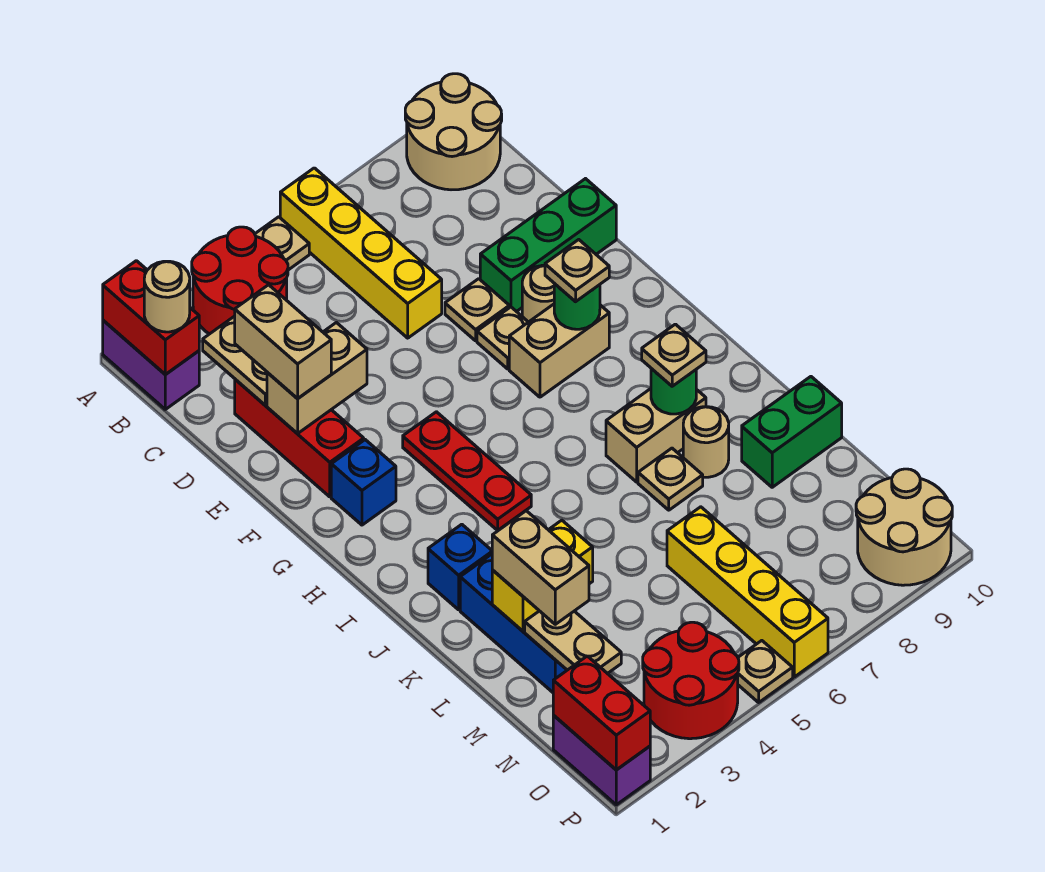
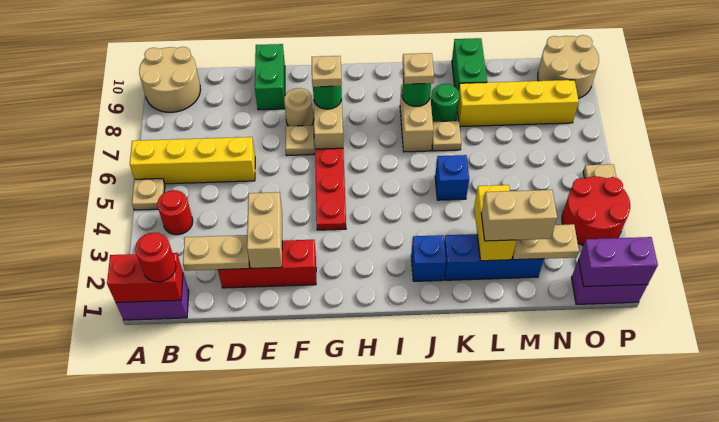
red 2x2 round brick [192,227,288,334] -> red 1x1 round brick [157,190,193,235]
tan 1x1 round brick [144,261,190,332] -> red 1x1 round brick [135,232,176,282]
tan 1x2 brick [235,285,331,399] -> none
tan 1x1 plate [445,279,509,341] -> none
green 1x3 brick [480,179,616,312] -> green 1x2 brick [255,44,285,110]
blue 1x1 brick [331,440,396,525] -> blue 1x1 brick moved to [435,155,469,200]
red 1x3 plate [403,412,531,530] -> red 1x3 plate turned to [315,148,346,230]
tan 1x1 round brick [683,407,729,477] -> green 1x1 round brick [431,84,459,122]
yellow 1x4 brick [667,507,828,677] -> yellow 1x4 brick moved to [457,80,579,127]
red 1x2 brick [553,656,650,770] -> purple 1x2 brick [579,237,658,287]

